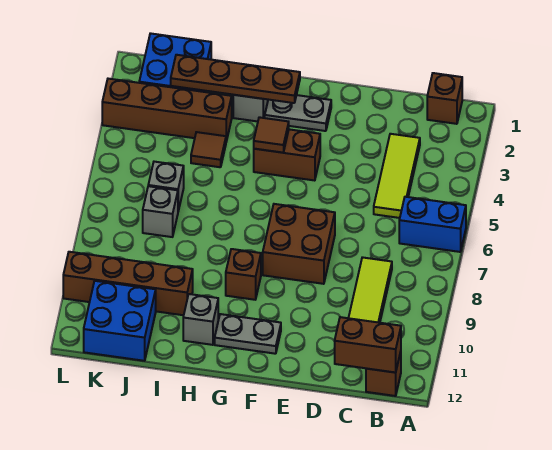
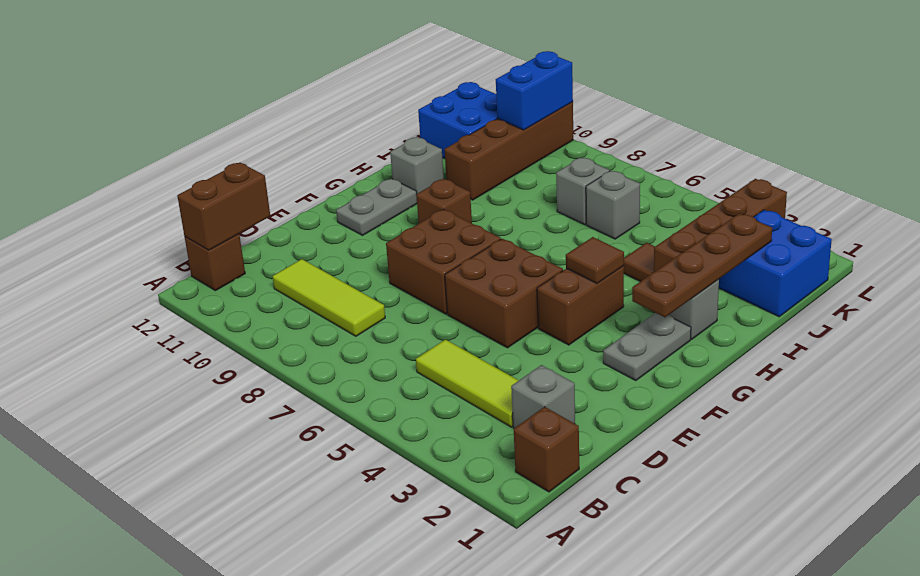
blue 1x2 brick [399,197,466,252] -> blue 1x2 brick moved to [496,51,573,130]
none -> grey 1x1 brick [511,365,575,429]
none -> brown 2x2 brick [445,239,563,348]

